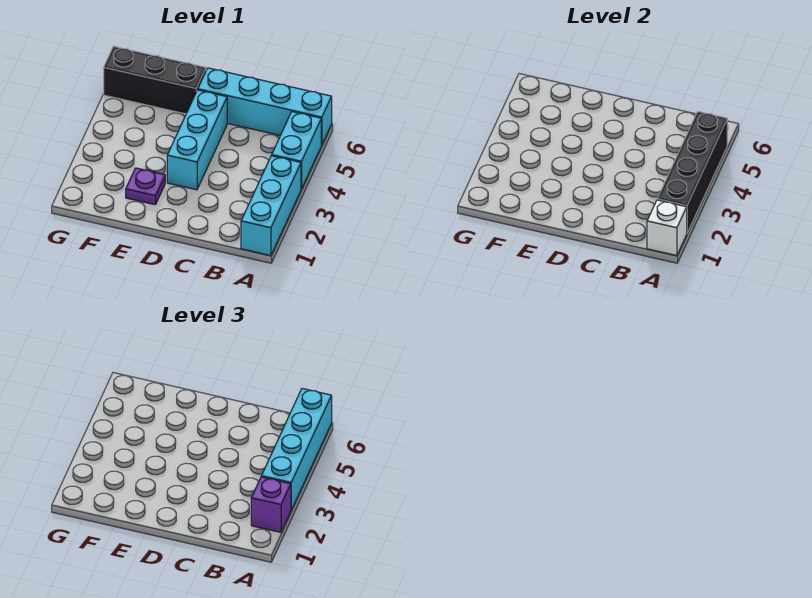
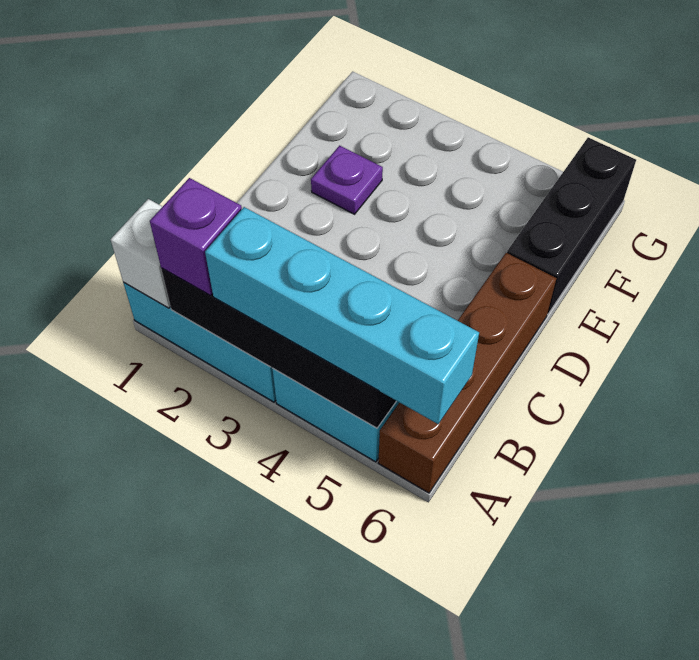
cyan 1x4 brick [198,68,332,145] -> brown 1x4 brick [378,253,556,493]
cyan 1x3 brick [167,90,227,190] -> none

